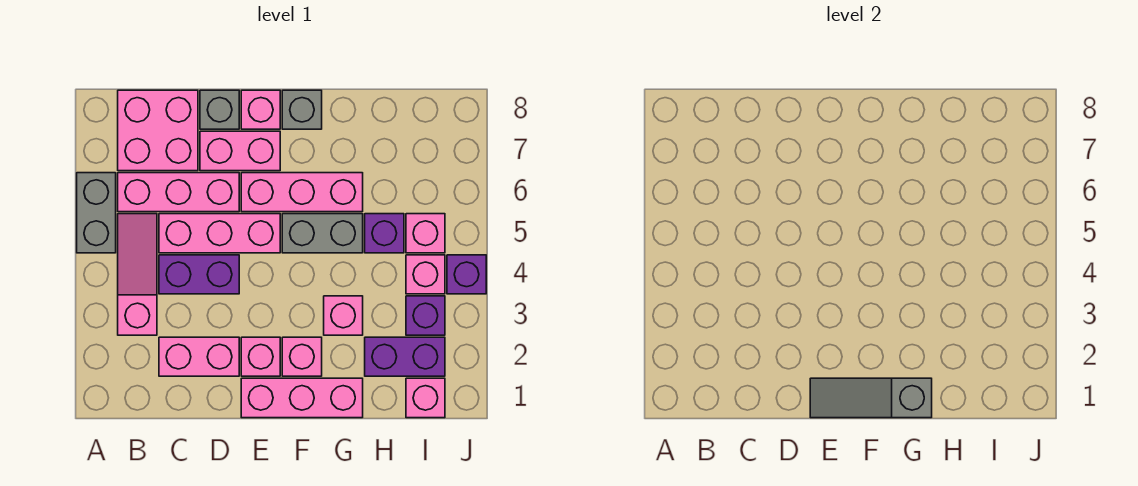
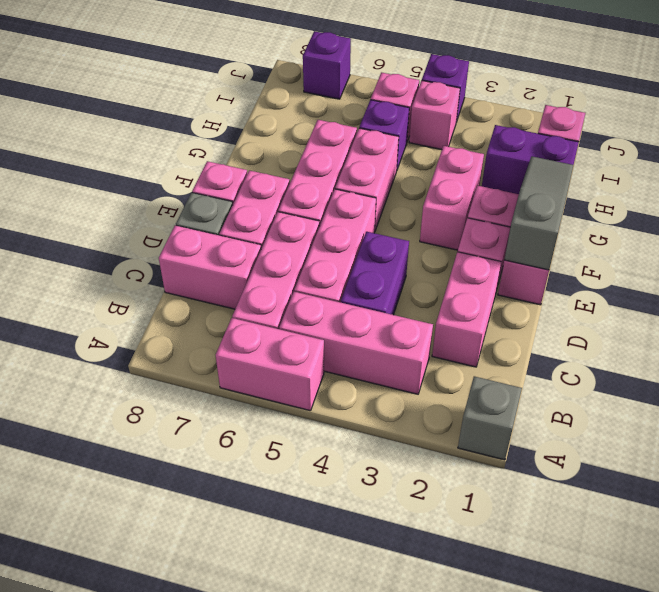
grey 1x2 brick [77,173,116,253] -> pink 1x2 brick [216,318,324,411]
pink 1x3 slope [118,214,157,335] -> pink 1x3 brick [279,292,433,394]
pink 2x2 brick [118,90,198,171] -> pink 1x2 brick [159,225,261,309]
grey 1x3 slope [810,378,932,418] -> grey 1x3 slope turned to [504,156,573,270]
grey 1x2 brick [282,214,363,253] -> pink 1x2 brick [335,128,399,231]
grey 1x1 brick [282,90,322,129] -> grey 1x1 brick moved to [458,376,522,460]
pink 1x1 brick [324,296,363,335] -> pink 1x2 brick [420,146,484,250]
purple 1x2 brick [365,337,445,376] -> purple 1x2 brick turned to [482,125,579,194]
purple 1x1 brick [406,296,445,335] -> purple 1x1 brick moved to [303,31,351,99]

